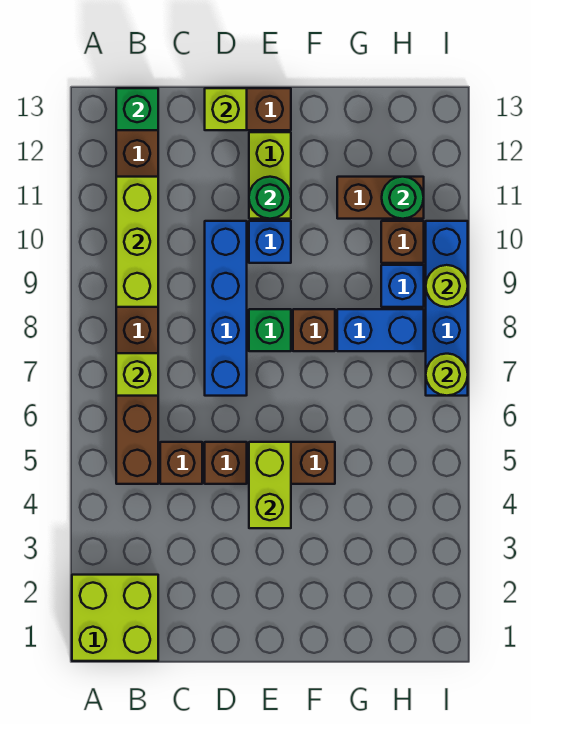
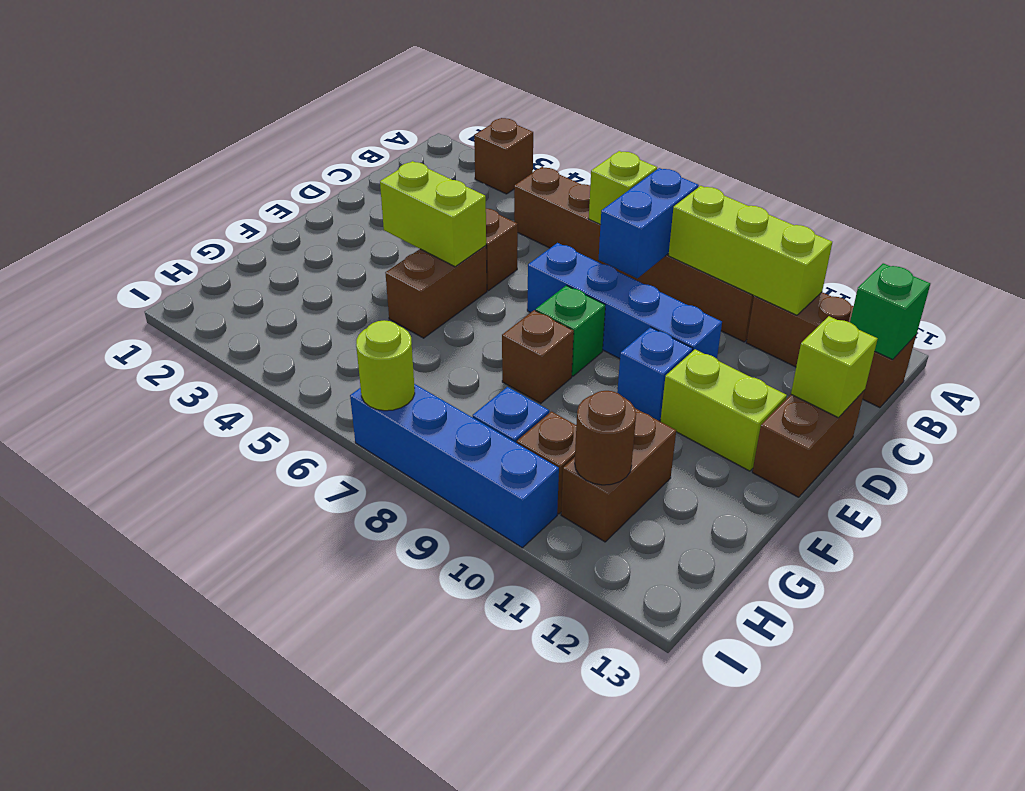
lime 2x2 brick [72,575,158,661] -> none
brown 1x1 brick [160,442,202,484] -> brown 1x1 brick moved to [474,118,533,194]
green 1x1 round brick [249,177,291,219] -> none
blue 1x2 brick [337,309,424,351] -> blue 1x2 brick moved to [599,168,699,278]
green 1x1 round brick [382,177,424,219] -> brown 1x1 round brick [575,391,636,485]
lime 1x1 round brick [426,265,468,307] -> none

